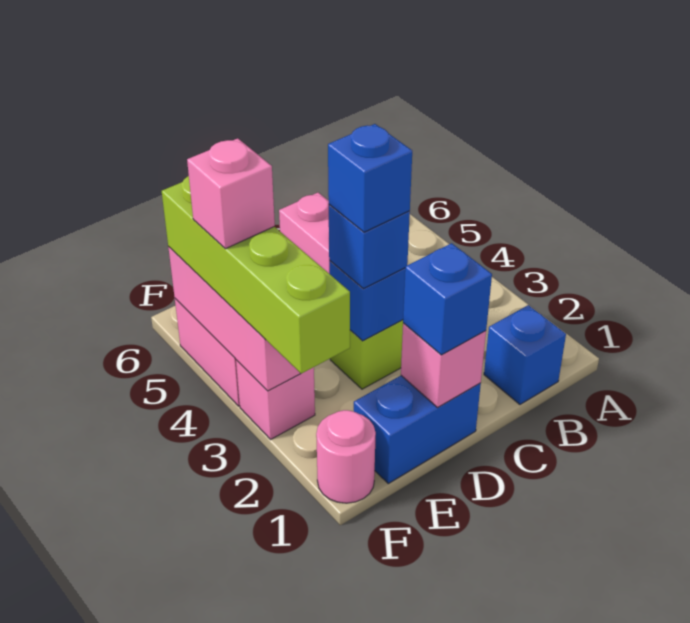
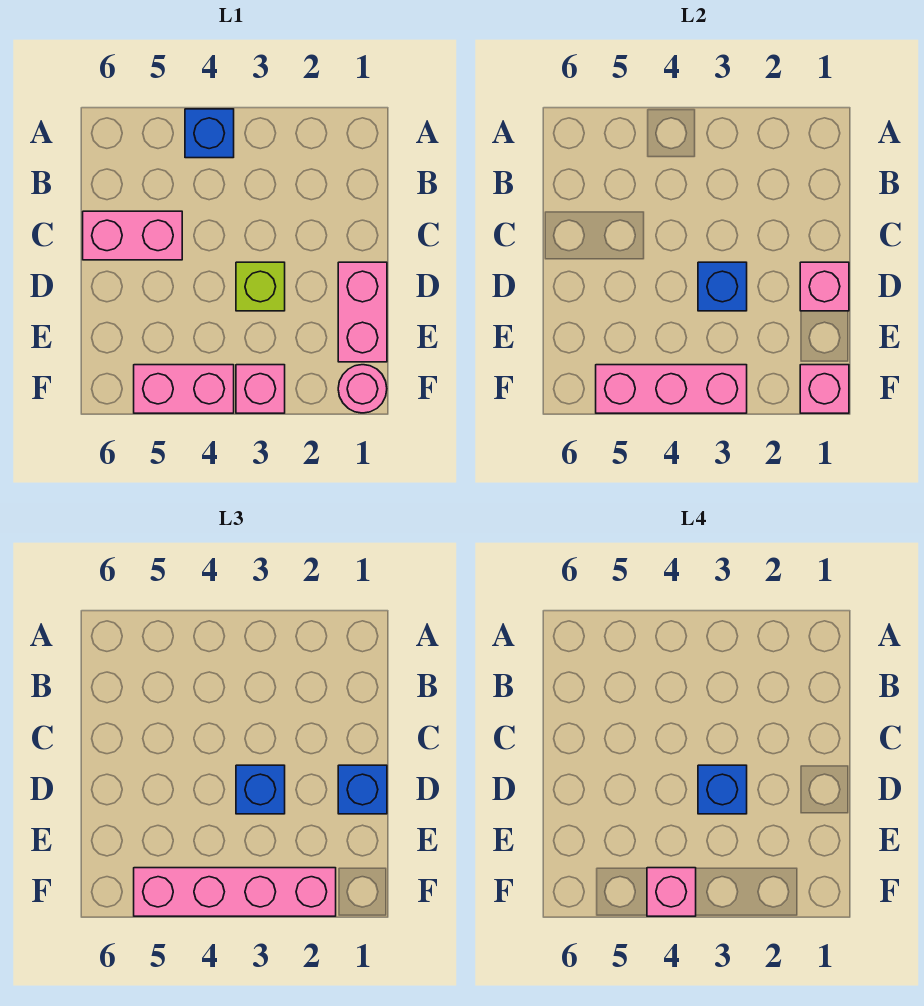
blue 1x1 brick [484,305,566,404] -> blue 1x1 brick moved to [185,109,234,158]
blue 1x2 brick [354,376,481,483] -> pink 1x2 brick [338,262,387,362]
none -> pink 1x1 brick [800,365,849,413]
lime 1x4 brick [162,176,350,374] -> pink 1x4 brick [134,868,336,916]

